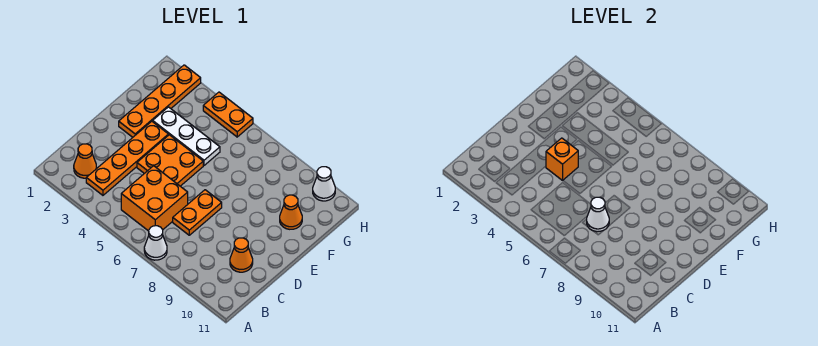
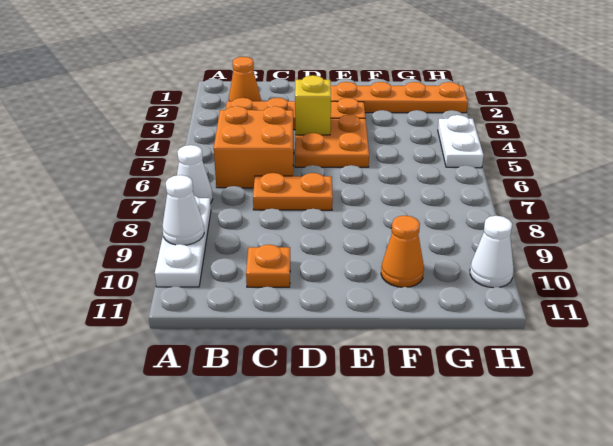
white 1x1 cone [587,197,609,232] -> white 1x1 cone moved to [162,175,204,245]
orange 1x1 cone [230,238,253,272] -> orange 1x1 plate [246,245,290,287]
orange 1x1 brick [546,138,578,180] -> yellow 1x1 brick [295,75,331,135]
white 1x3 plate [153,107,220,165] -> white 1x3 plate moved to [155,196,211,287]
orange 1x2 plate [203,92,253,137] -> white 1x2 plate [438,115,484,168]

